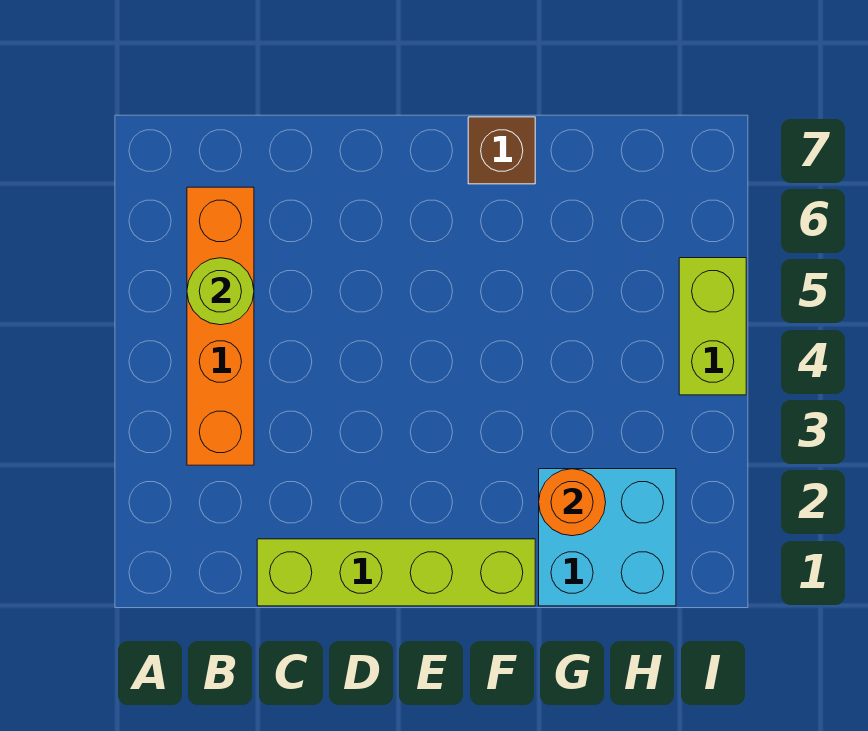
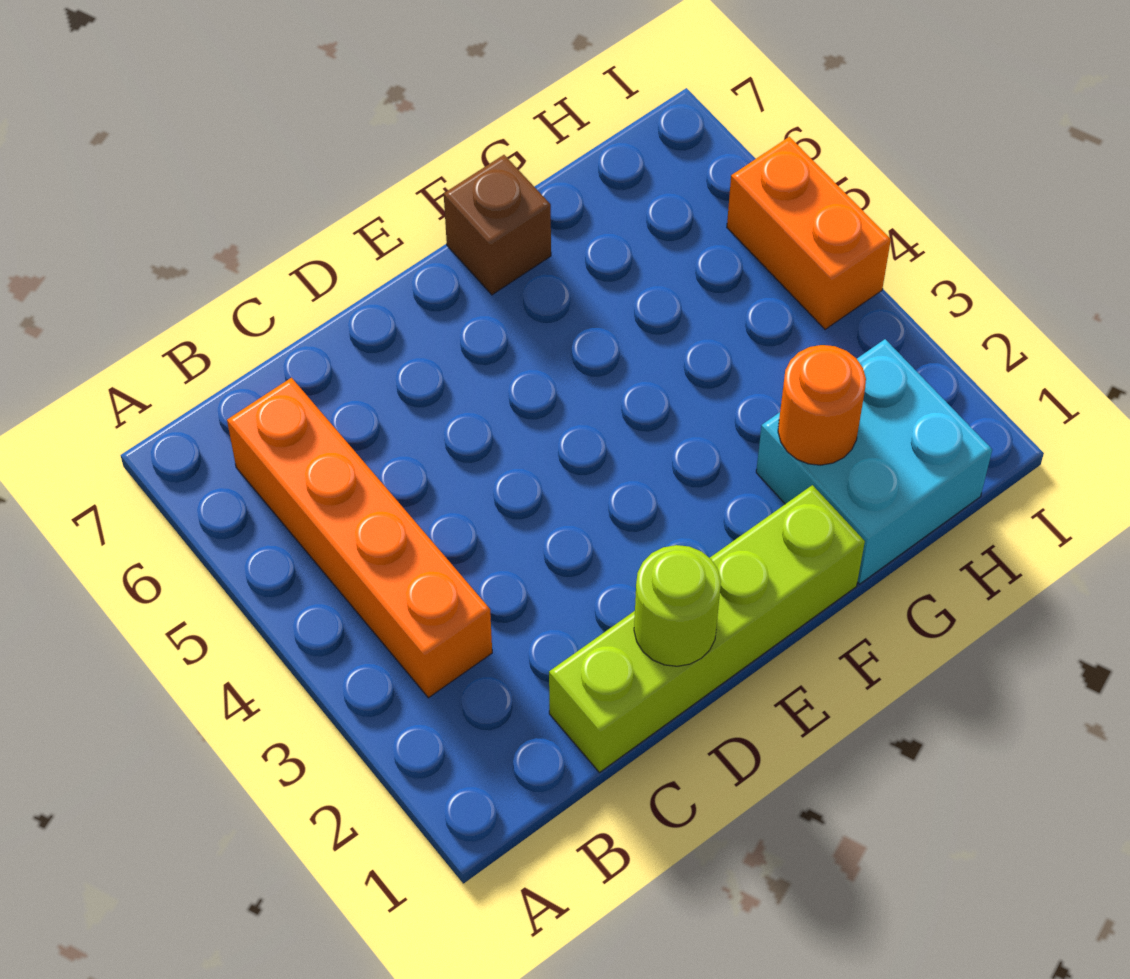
lime 1x1 round brick [187,258,254,325] -> lime 1x1 round brick moved to [634,545,721,666]
lime 1x2 brick [679,258,746,395] -> orange 1x2 brick [727,137,891,329]

